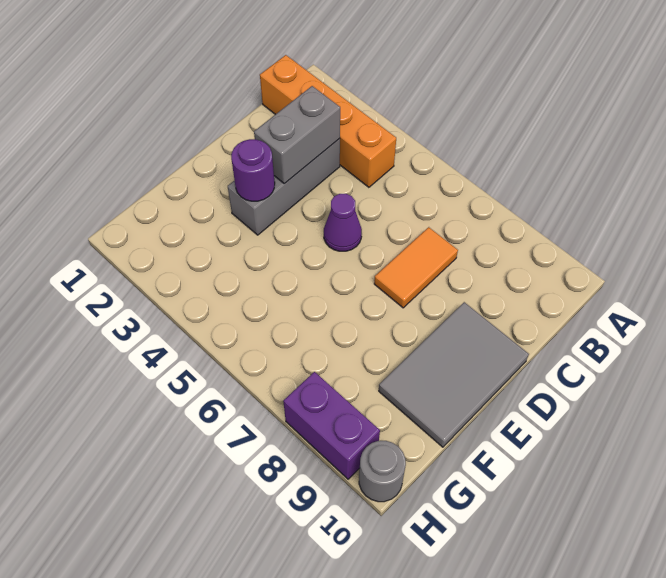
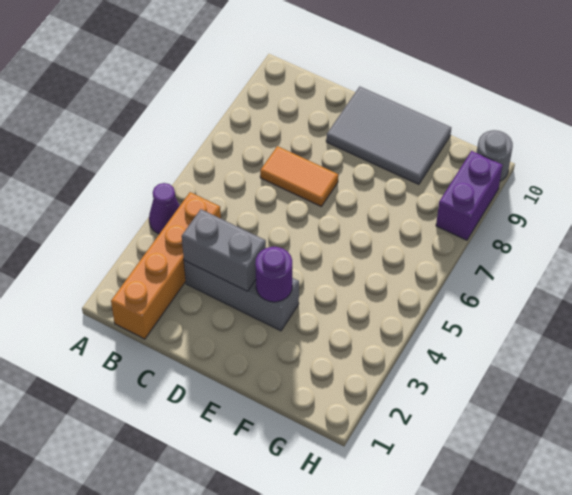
purple 1x1 cone [324,194,362,251] -> purple 1x1 cone moved to [149,183,180,234]

